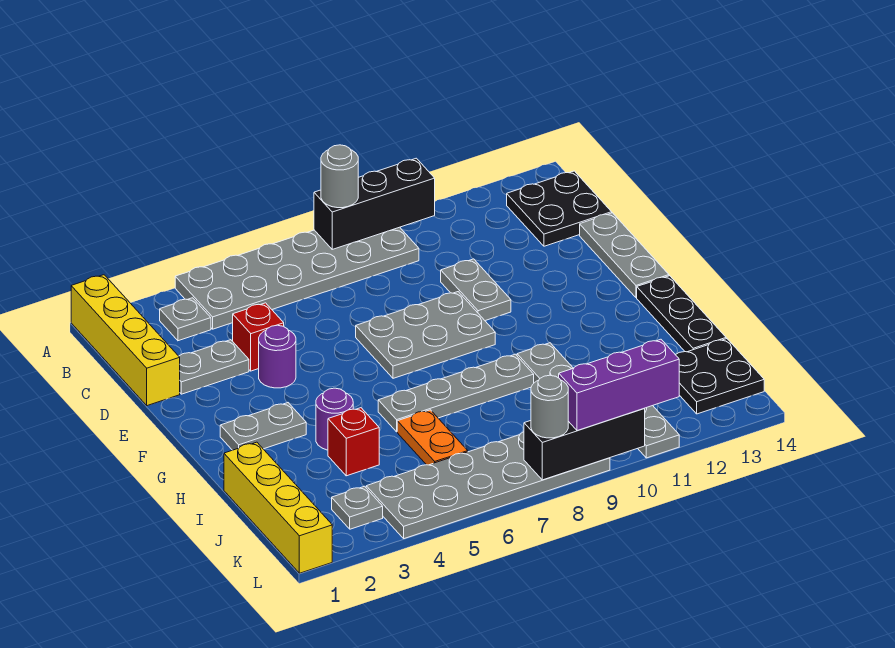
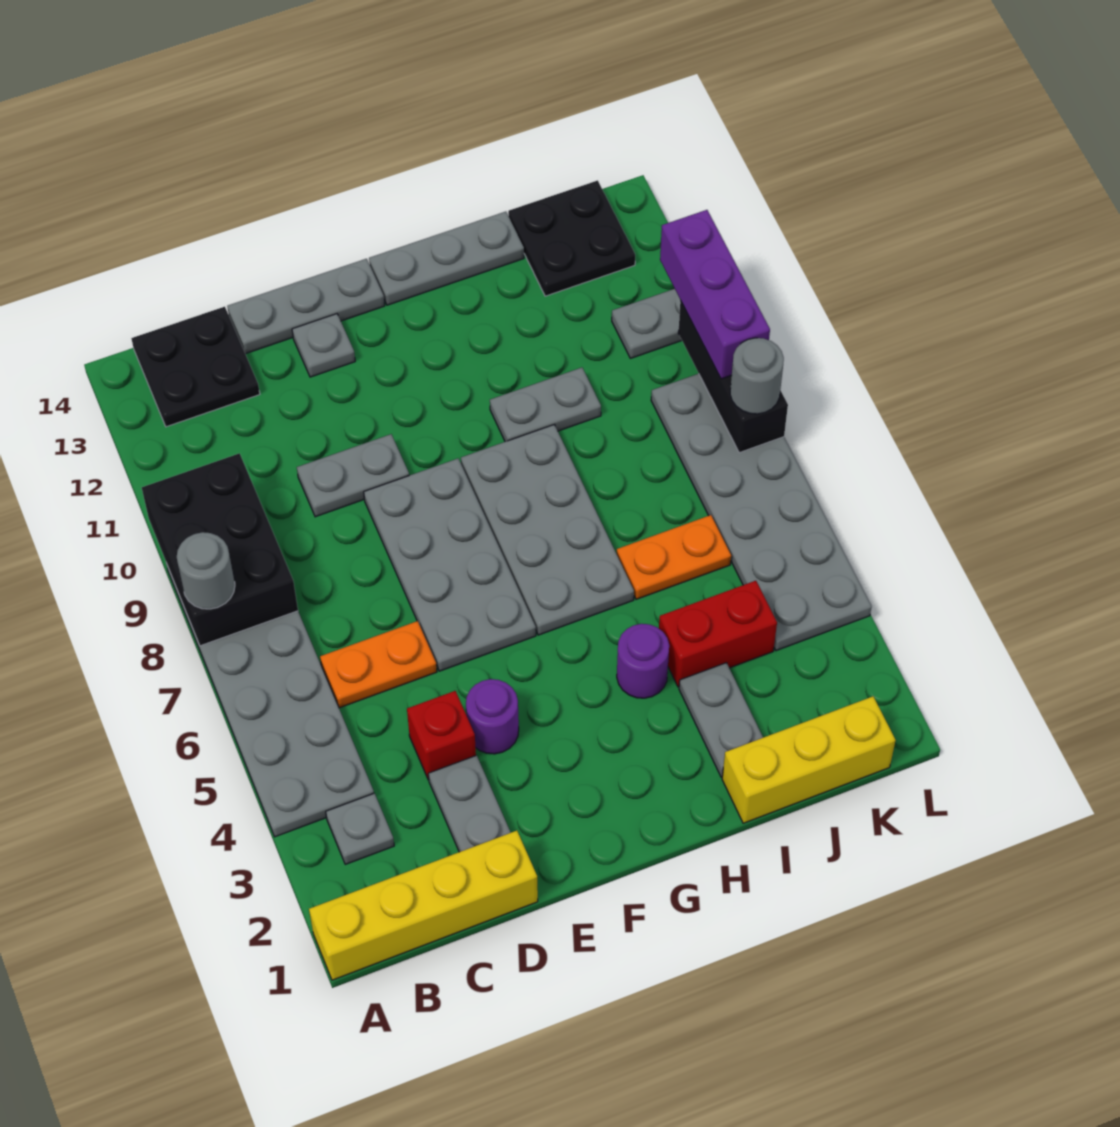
black 1x3 brick [314,158,435,249] -> black 2x3 brick [142,453,298,646]
none -> orange 1x2 plate [320,621,437,708]
grey 2x3 plate [356,292,495,378] -> grey 2x4 plate [364,459,536,671]
grey 1x2 plate [220,403,306,450] -> grey 1x2 plate moved to [679,663,763,777]
black 1x3 plate [637,276,726,352] -> grey 1x3 plate [369,212,524,305]
grey 1x4 plate [378,354,534,432] -> grey 2x4 plate [461,425,634,635]
yellow 1x4 brick [224,442,332,573] -> yellow 1x3 brick [722,696,896,823]
red 1x1 brick [328,408,379,476] -> red 1x2 brick [659,581,777,687]
grey 1x1 plate [332,486,383,529] -> grey 1x1 plate moved to [292,314,355,377]

